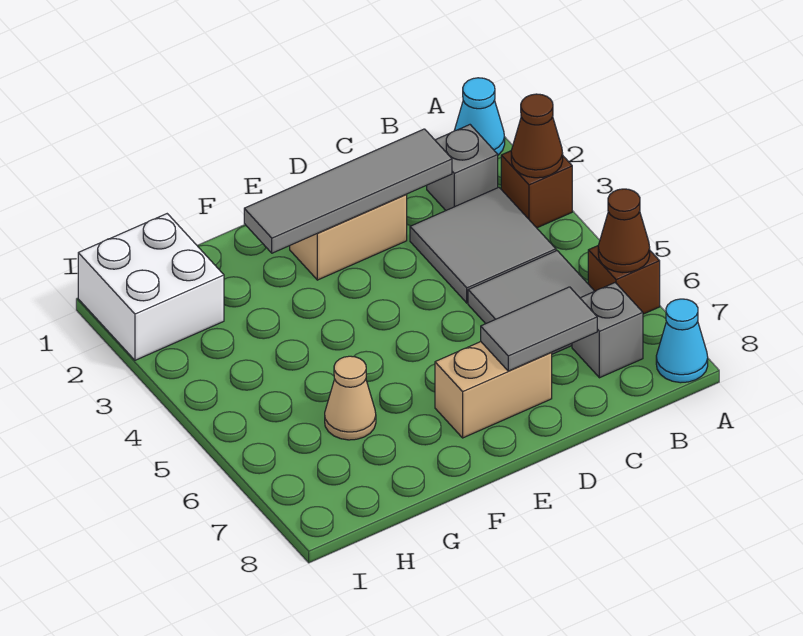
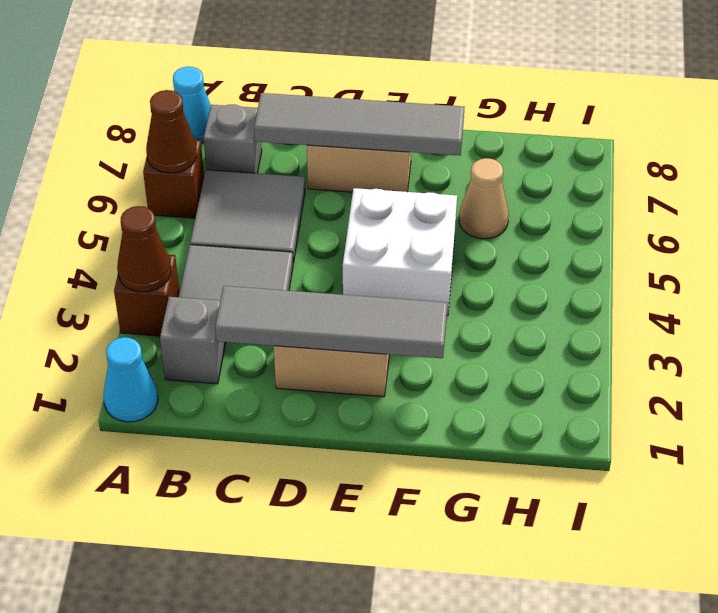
grey 1x2 tile [481,287,597,371] -> grey 1x4 tile [254,93,464,156]
white 2x2 brick [78,214,224,360] -> white 2x2 brick moved to [343,188,457,316]

